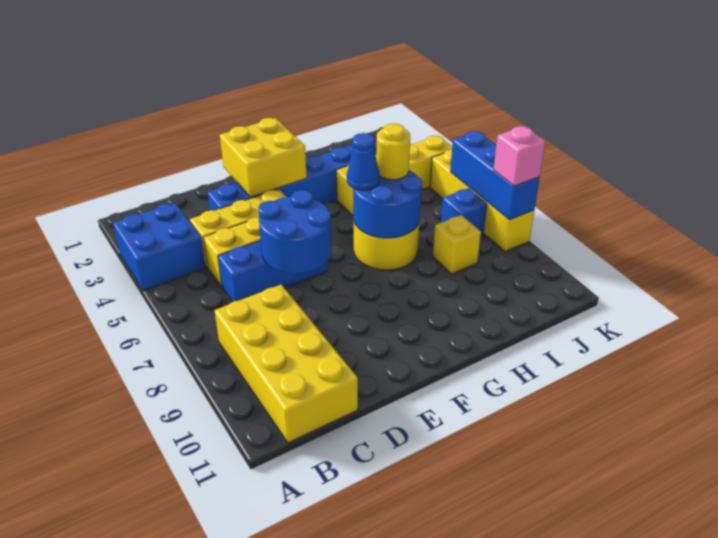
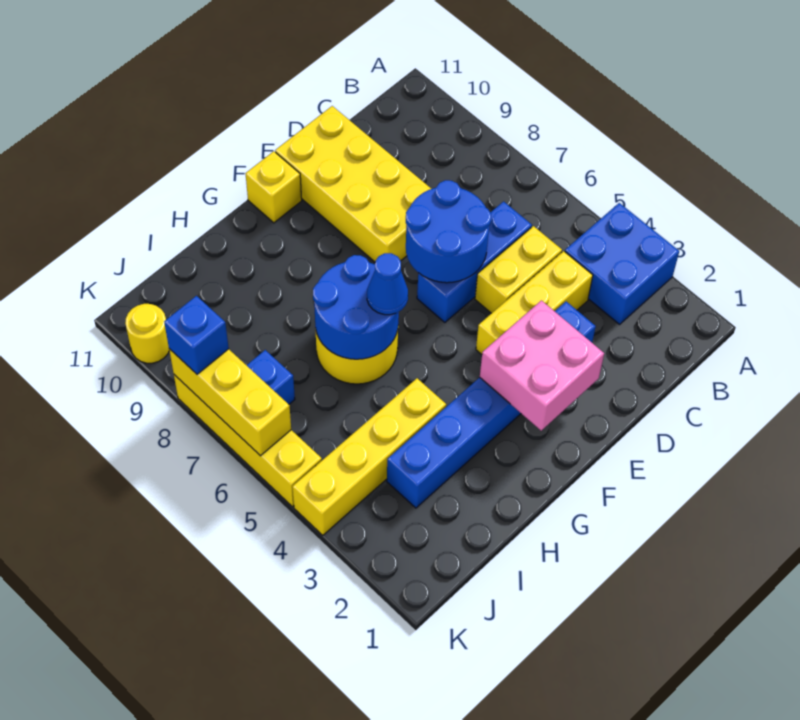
yellow 2x4 brick [214,285,358,443] -> yellow 2x4 brick moved to [275,106,431,262]
yellow 2x2 brick [220,118,307,197] -> pink 2x2 brick [480,300,604,431]
yellow 1x1 round brick [376,123,410,180] -> yellow 1x1 round brick moved to [125,304,169,363]
yellow 1x1 brick [433,215,481,274] -> yellow 1x1 brick moved to [246,151,302,223]
blue 1x3 brick [450,131,540,220] -> yellow 1x3 brick [169,349,291,456]
pink 1x1 brick [493,126,546,186] -> blue 1x1 brick [164,296,229,374]

